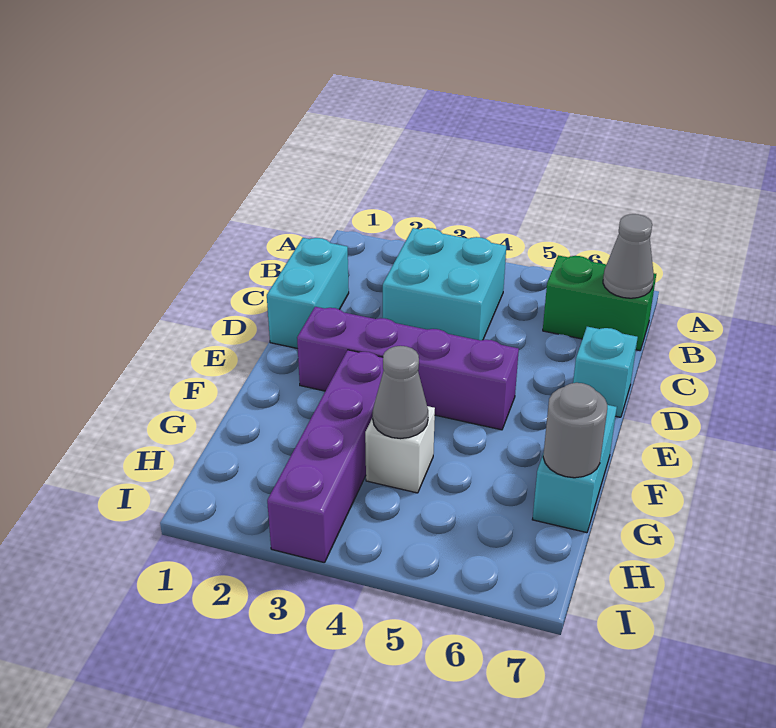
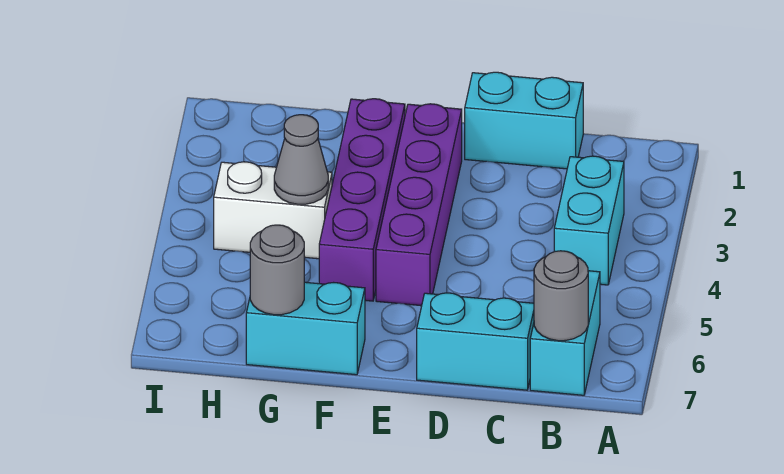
cyan 2x2 brick [383,228,506,340] -> cyan 1x2 brick [554,156,624,285]
green 1x2 brick [543,255,656,351] -> cyan 1x2 brick [530,271,600,395]
grey 1x1 cone [603,214,654,298] -> grey 1x1 round brick [534,251,588,341]
cyan 1x1 brick [573,327,638,417] -> cyan 1x2 brick [417,293,534,390]
purple 1x4 brick [267,350,384,563] -> purple 1x4 brick turned to [319,99,405,301]
white 1x1 brick [365,406,435,493] -> white 1x2 brick [214,162,332,259]

